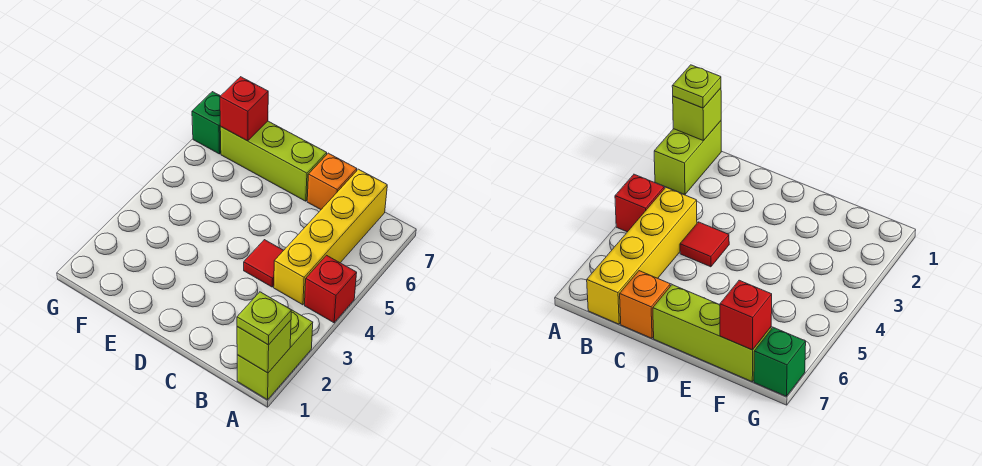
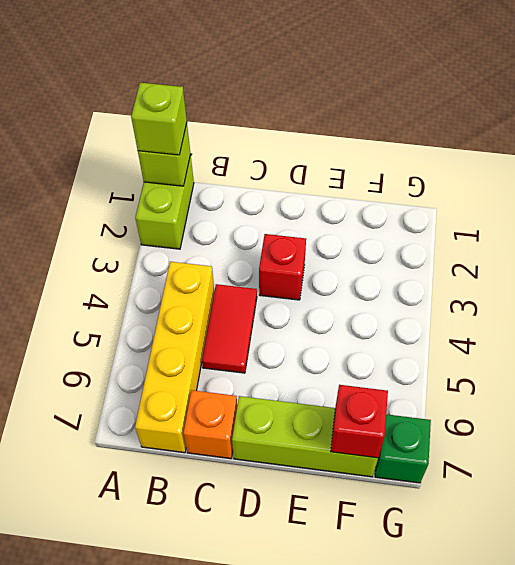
lime 1x1 plate [237,292,292,345] -> lime 1x1 brick [131,83,187,155]
red 1x1 brick [305,255,357,323] -> red 1x1 brick moved to [259,234,306,300]
red 1x1 tile [244,240,284,287] -> red 1x2 tile [202,284,257,373]

